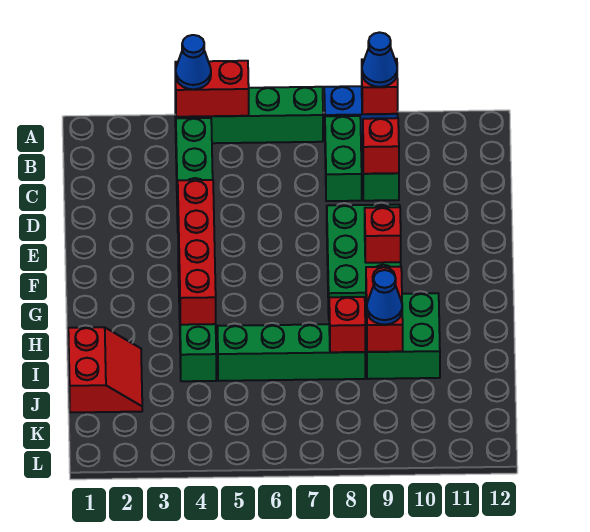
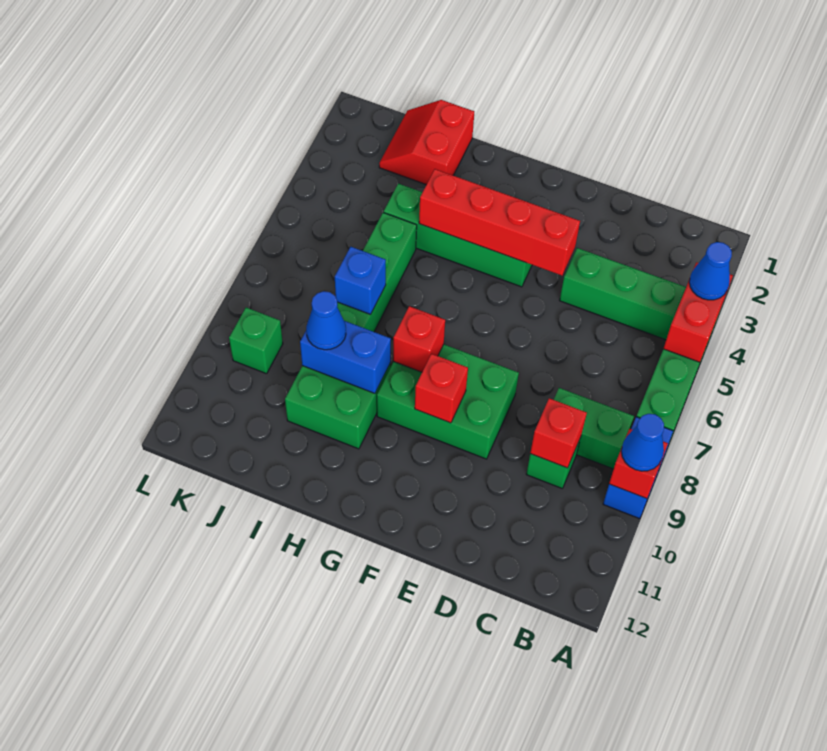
red 1x2 brick [366,267,403,352] -> blue 1x2 brick [300,321,391,393]
red 2x2 slope [68,327,142,412] -> red 2x2 slope turned to [379,100,474,185]
none -> blue 1x1 brick [335,247,386,314]
red 1x1 brick [329,297,365,352] -> red 1x1 brick moved to [393,306,445,372]
none -> green 1x1 brick [229,308,283,374]

